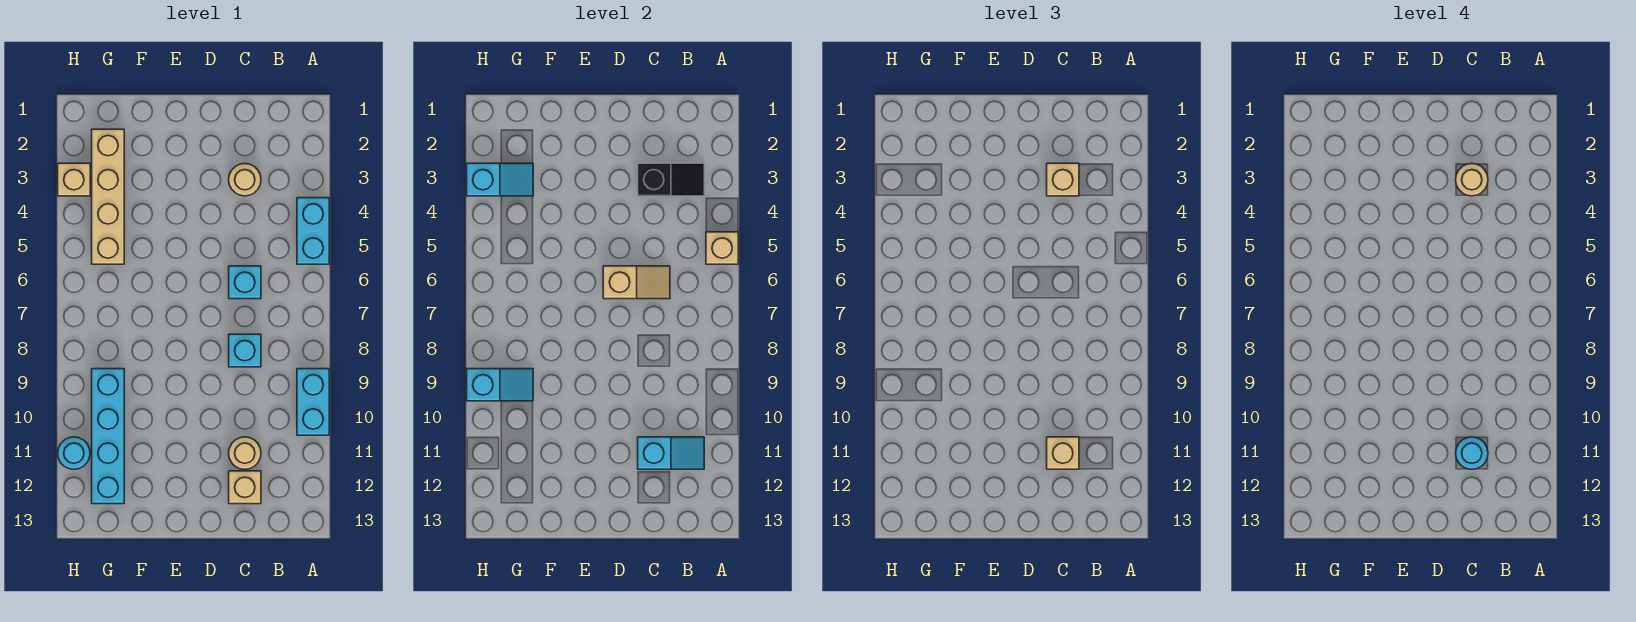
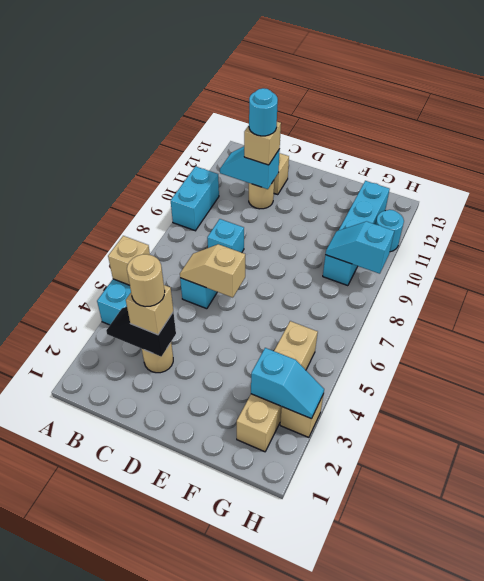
cyan 1x2 slope [467,163,533,196] -> cyan 1x2 slope turned to [251,348,324,419]

